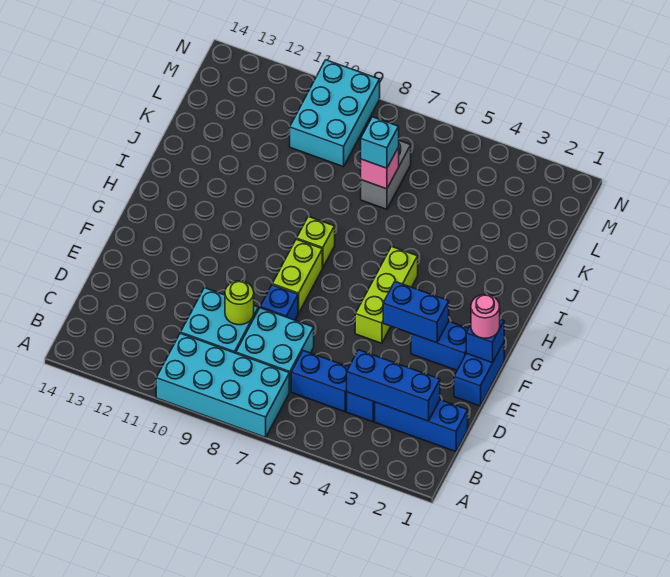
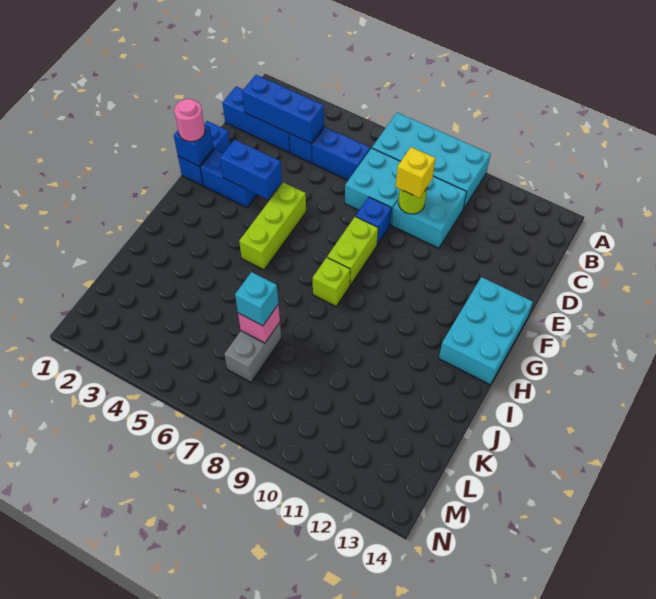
none -> yellow 1x1 brick [396,147,435,198]
cyan 2x3 brick [290,60,380,167] -> cyan 2x3 brick moved to [439,277,533,385]

